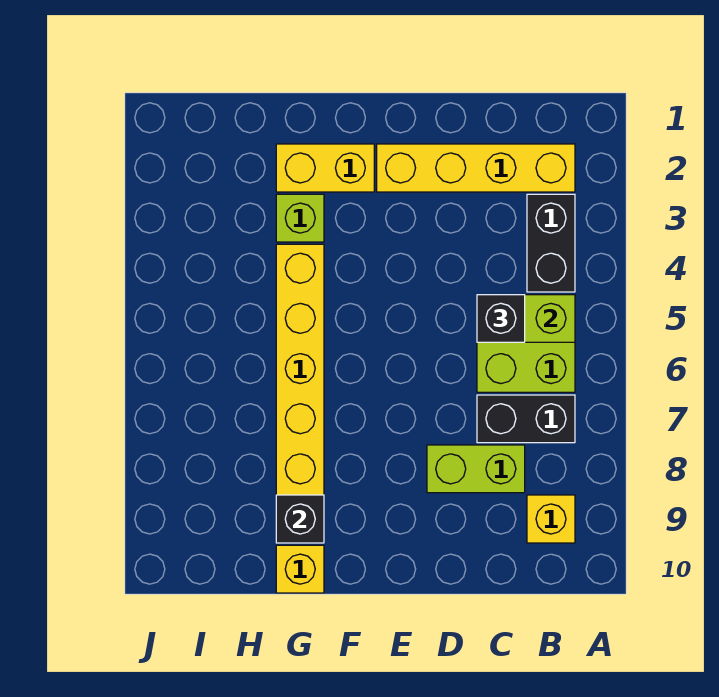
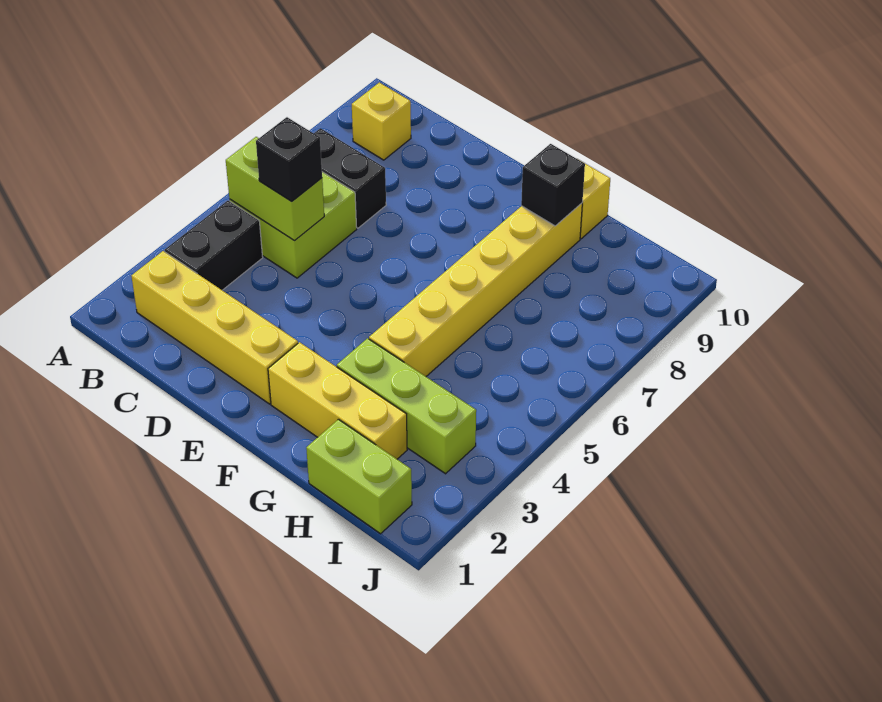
lime 1x2 brick [427,445,525,493] -> lime 1x2 brick moved to [306,419,412,534]
yellow 1x2 brick [276,144,374,192] -> yellow 1x3 brick [268,342,407,459]
lime 1x1 brick [276,194,324,242] -> lime 1x3 brick [337,338,476,474]

